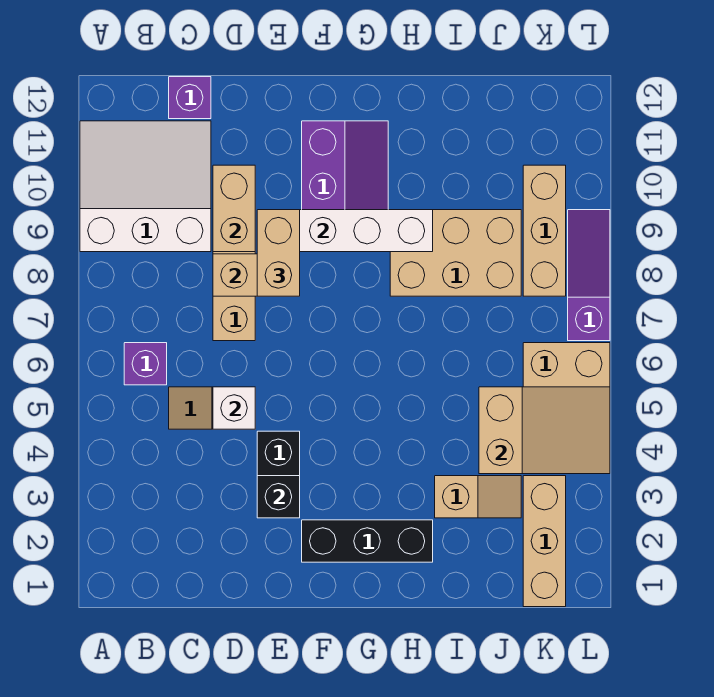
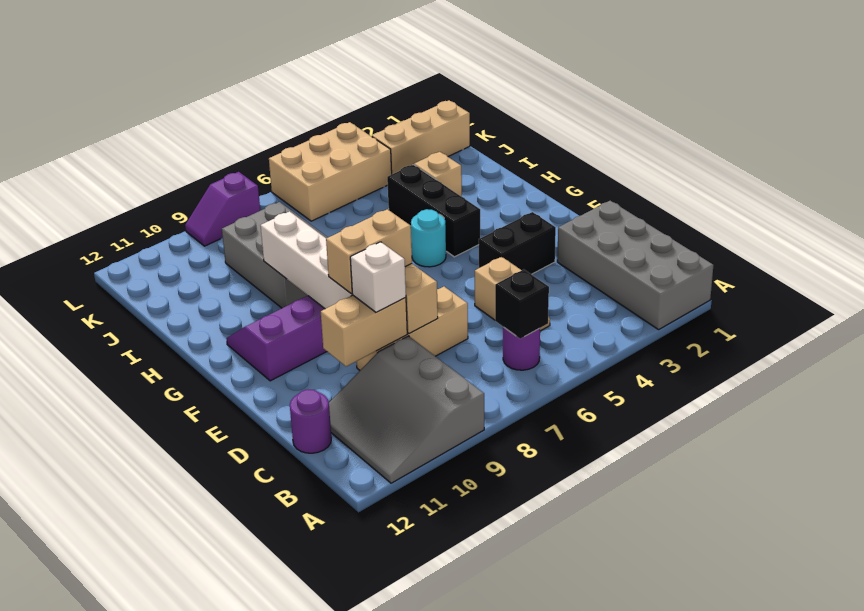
none -> grey 2x4 brick [557,201,713,330]
white 3x3 slope [80,121,211,252] -> grey 3x3 slope [329,336,484,483]
purple 1x1 brick [124,343,167,385] -> purple 1x1 round brick [503,327,540,370]
purple 1x1 brick [169,77,211,119] -> purple 1x1 round brick [290,389,331,453]
white 1x1 brick [213,387,255,429] -> white 1x1 brick moved to [350,242,406,312]
black 1x1 brick [257,476,300,518] -> black 1x1 brick moved to [495,269,549,339]
black 1x3 brick [302,520,433,562] -> black 1x3 brick moved to [387,165,480,257]
none -> cyan 1x1 round brick [411,209,446,267]
tan 2x3 brick [390,210,521,296] -> grey 2x3 brick [222,202,327,308]
tan 2x3 slope [479,387,610,474] -> none
tan 1x3 brick [523,165,566,296] -> none
purple 1x3 slope [568,210,610,341] -> purple 1x2 slope [185,172,260,246]

